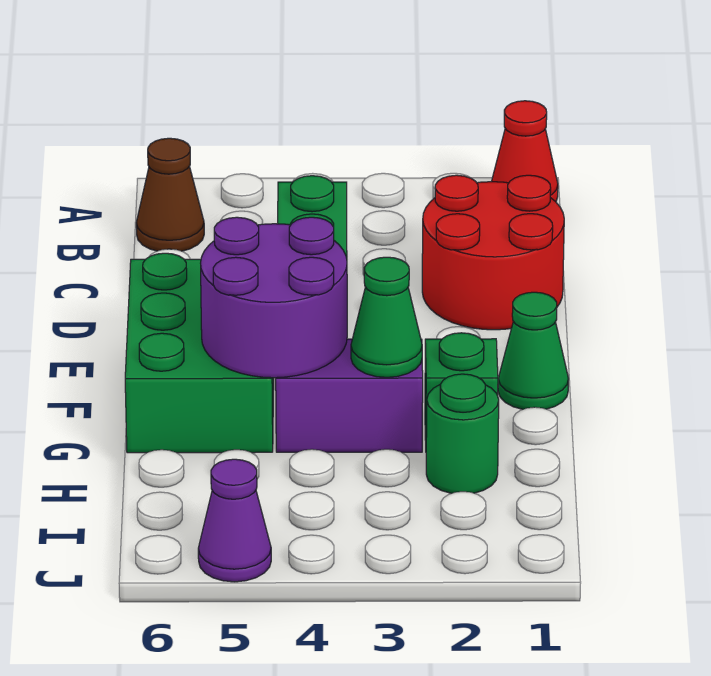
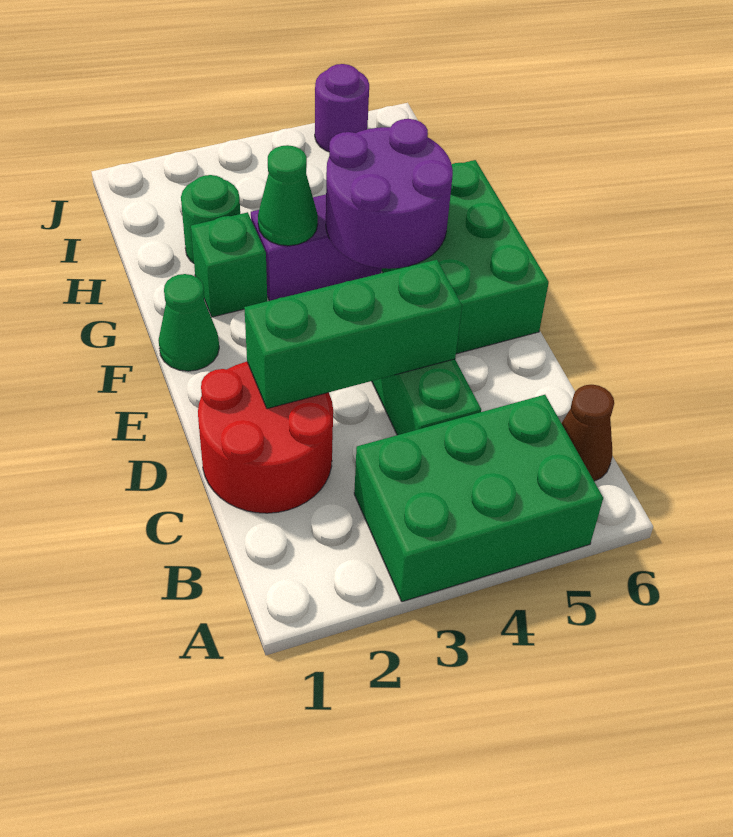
red 1x1 cone [491,101,558,202] -> none
none -> green 2x3 brick [354,395,603,602]
none -> green 1x3 brick [244,260,462,409]
purple 1x1 cone [198,459,271,582] -> purple 1x1 round brick [315,64,369,152]

